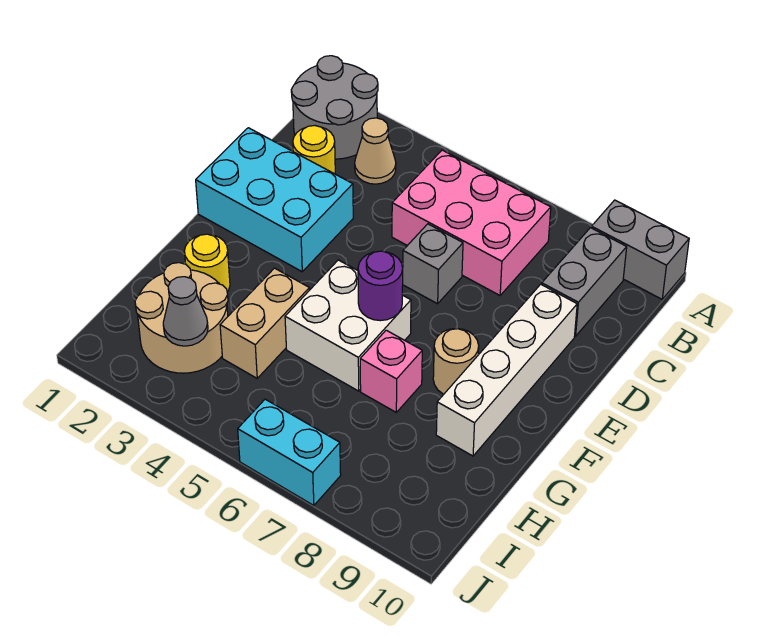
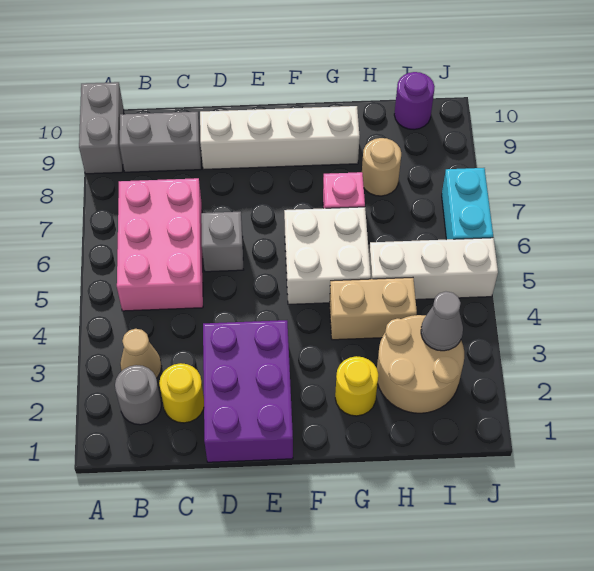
grey 2x2 round brick [291,56,378,159] -> grey 1x1 round brick [115,365,161,425]
cyan 2x3 brick [196,128,353,272] -> purple 2x3 brick [203,320,293,462]
purple 1x1 round brick [358,251,403,321] -> purple 1x1 round brick moved to [394,72,435,130]
tan 1x1 round brick [433,329,479,394] -> tan 1x1 round brick moved to [362,138,401,196]
none -> white 1x3 brick [369,238,498,300]

